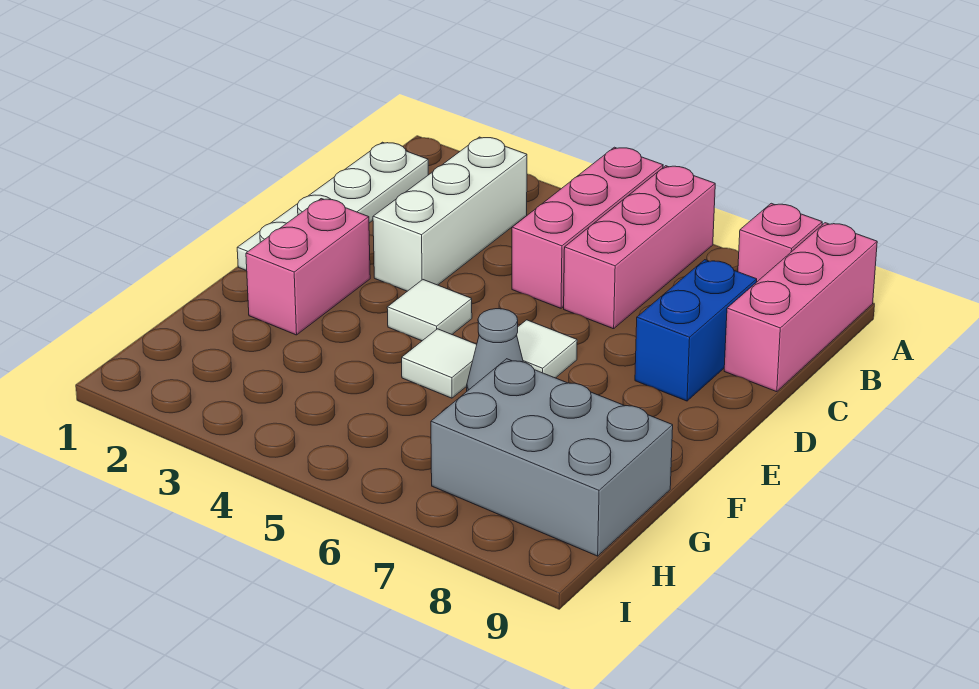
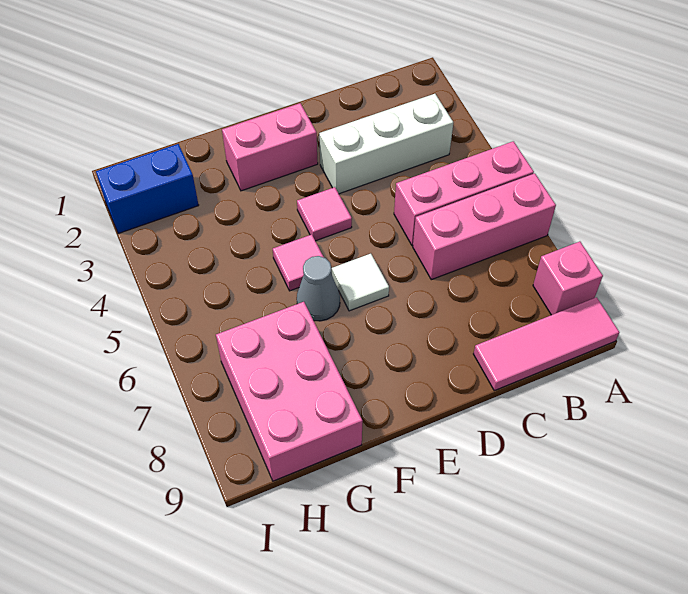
pink 1x3 brick [724,223,877,392] -> pink 1x3 tile [474,297,619,391]
white 1x4 plate [237,142,428,271] -> none
blue 1x2 brick [635,260,757,401] -> blue 1x2 brick moved to [96,144,199,234]
white 1x1 tile [387,280,472,341] -> pink 1x1 tile [297,187,352,241]
white 1x1 tile [402,329,477,398] -> pink 1x1 tile [273,234,323,291]
grey 2x3 brick [431,359,673,556] -> pink 2x3 brick [216,302,363,481]

